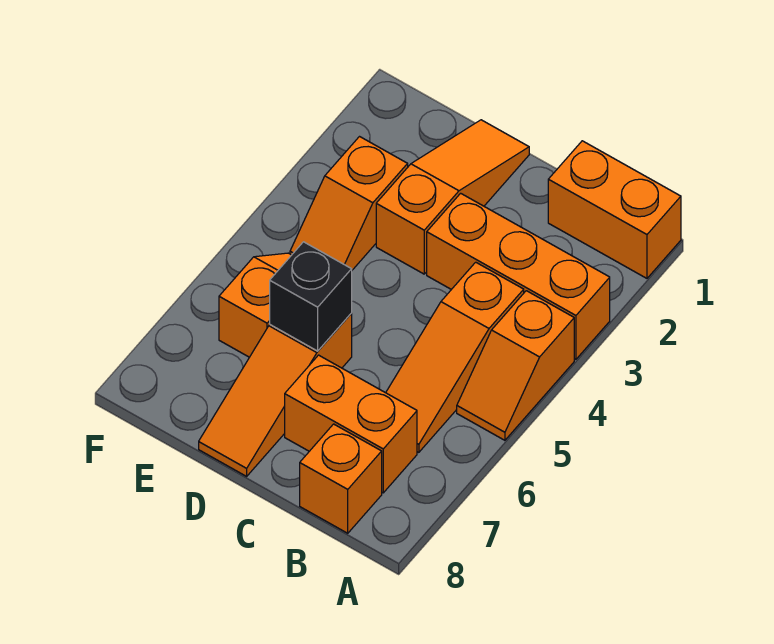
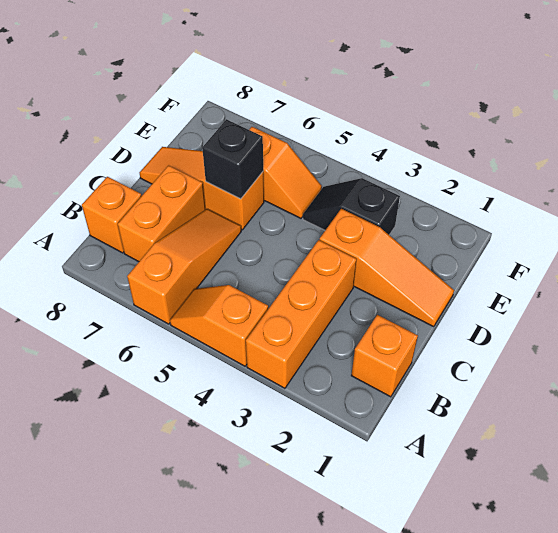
orange 1x2 brick [548,141,681,278] -> orange 1x1 brick [351,315,418,397]
orange 1x3 slope [386,262,524,452] -> orange 1x3 slope turned to [127,209,241,324]
orange 1x2 slope [290,137,408,270] -> black 1x2 slope [303,178,400,235]

